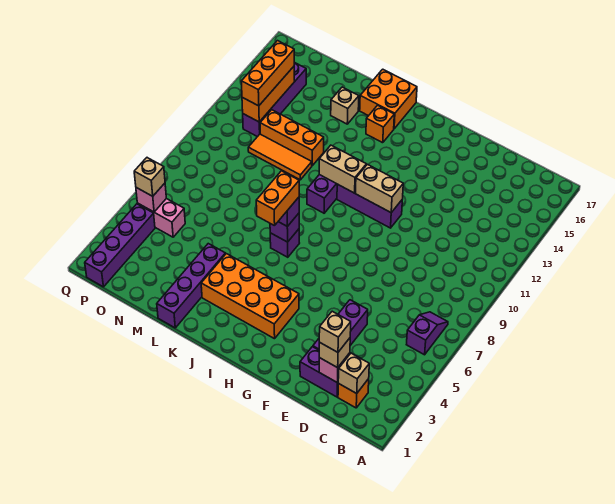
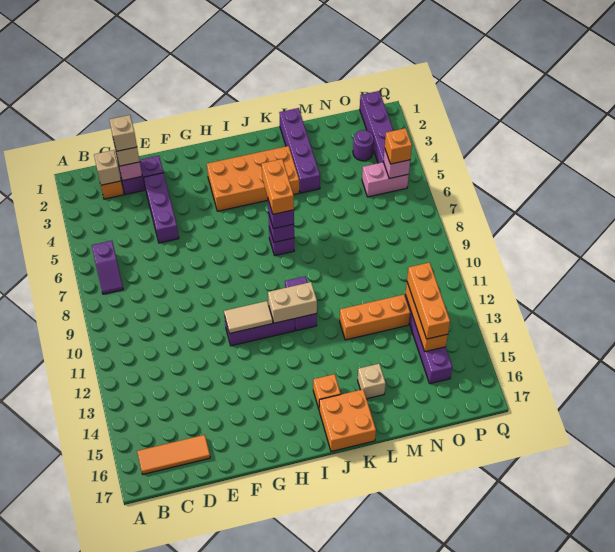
tan 1x2 brick [355,164,403,213] -> tan 1x2 tile [224,301,273,334]
orange 1x3 tile [248,134,312,180] -> orange 1x3 tile moved to [137,435,210,474]
none -> purple 1x1 round brick [353,130,374,161]
tan 1x1 brick [134,158,165,196] -> orange 1x1 brick [385,128,412,164]

